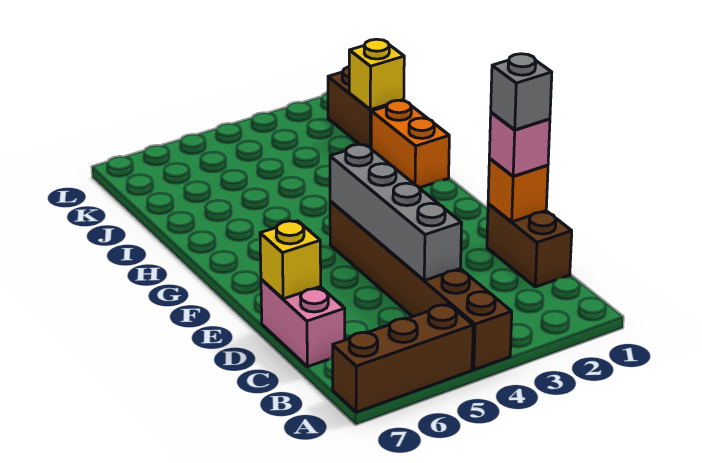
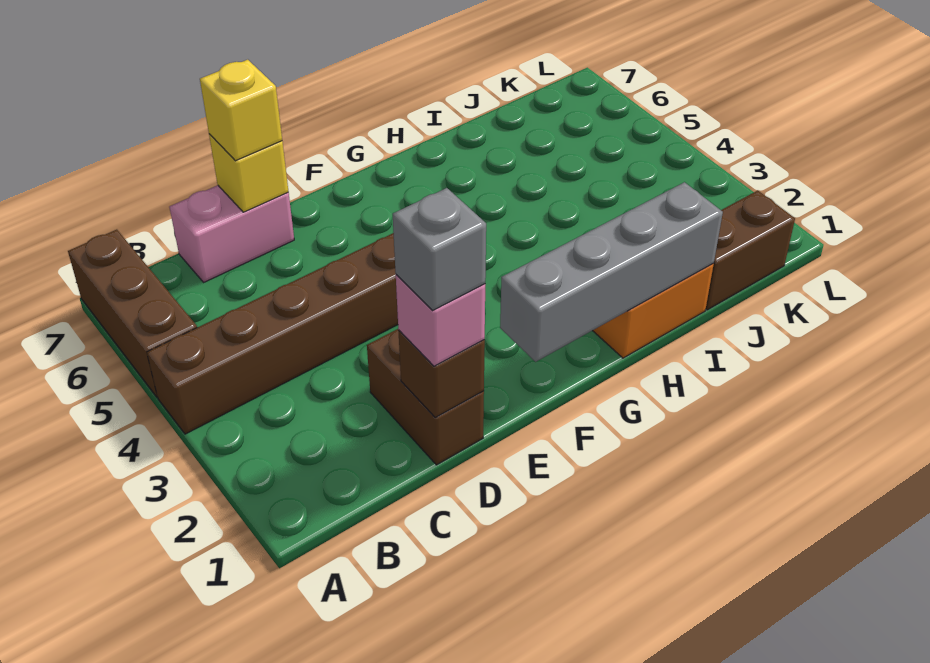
brown 1x2 brick [487,204,572,287] -> brown 1x2 brick turned to [367,329,484,465]
grey 1x4 brick [330,144,462,280] -> grey 1x4 brick moved to [500,182,723,362]
orange 1x1 brick [488,159,548,222] -> brown 1x1 brick [398,330,485,417]
yellow 1x1 brick [349,39,404,110] -> yellow 1x1 brick moved to [200,60,282,161]

